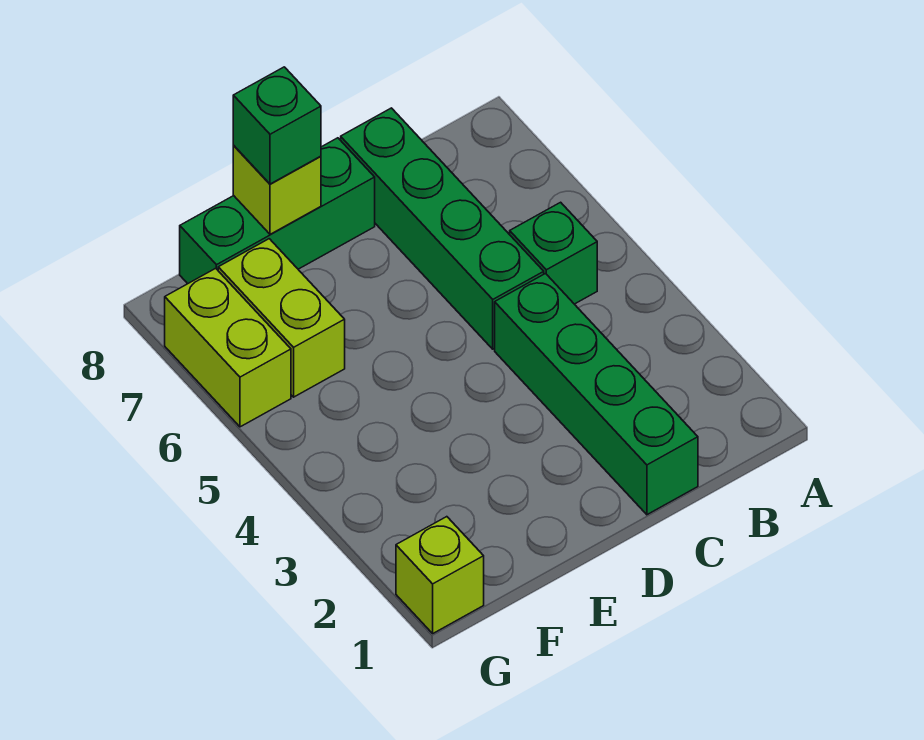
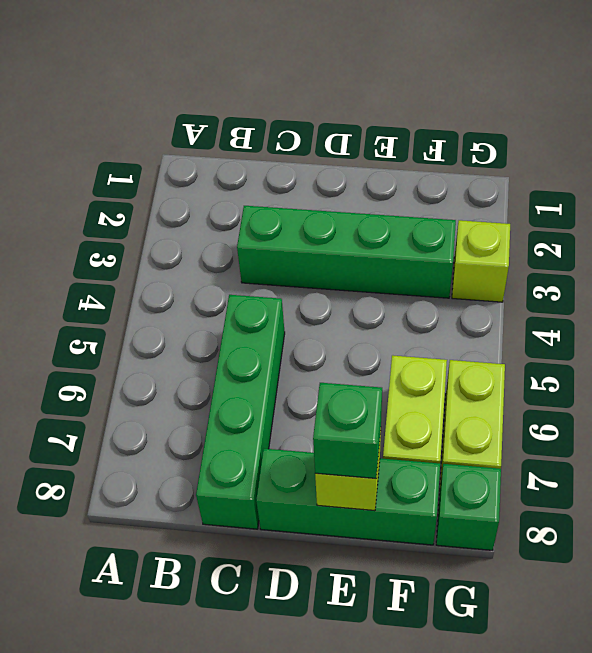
green 1x1 brick [510,202,597,304] -> green 1x1 brick moved to [436,464,501,550]
green 1x4 brick [495,274,698,515] -> green 1x4 brick turned to [237,206,456,298]
lime 1x1 brick [396,517,484,633] -> lime 1x1 brick moved to [452,220,510,302]

